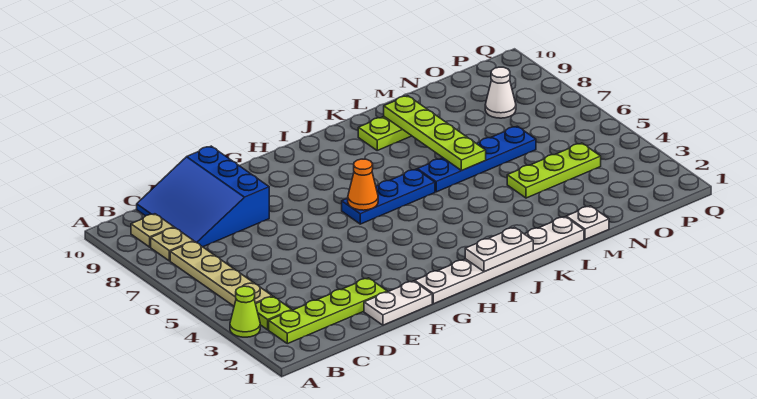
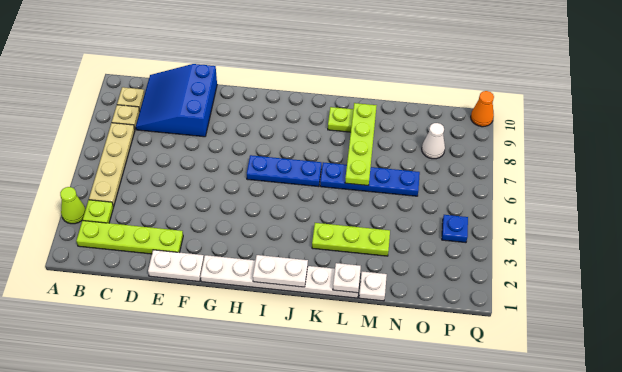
orange 1x1 cone [348,159,378,210] -> orange 1x1 cone moved to [471,91,494,127]
none -> white 1x1 plate [333,263,361,293]
lime 1x3 plate [507,143,601,198] -> lime 1x3 plate moved to [312,223,390,256]
none -> blue 1x1 plate [442,215,468,243]

